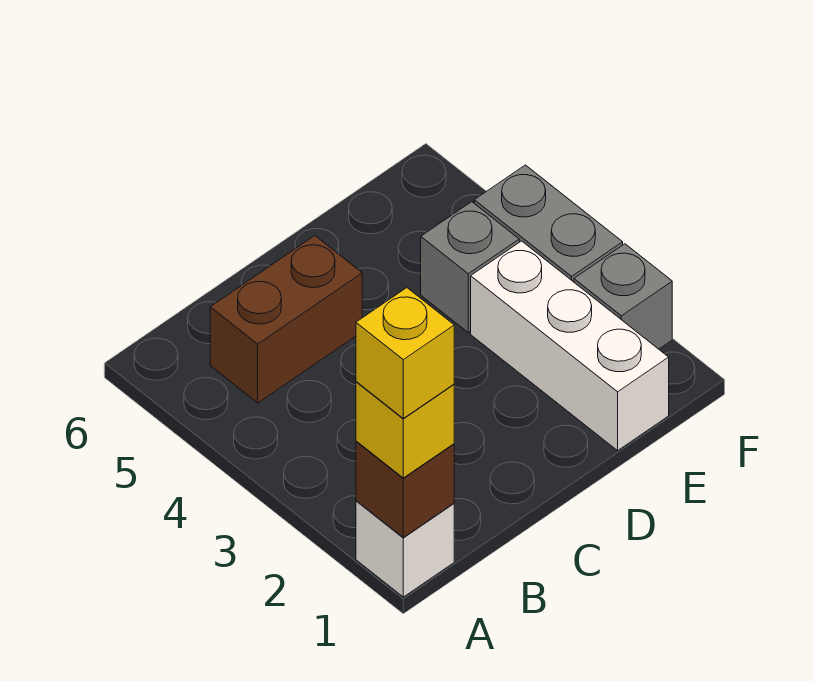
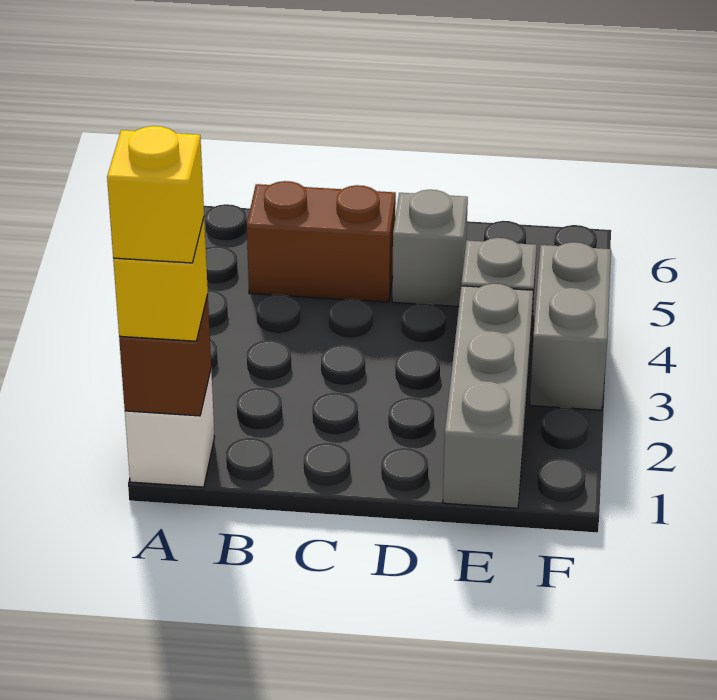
white 1x3 brick [471,241,669,451] -> grey 1x3 brick [443,284,533,508]
grey 1x1 brick [574,244,672,349] -> grey 1x1 brick moved to [392,190,468,307]

